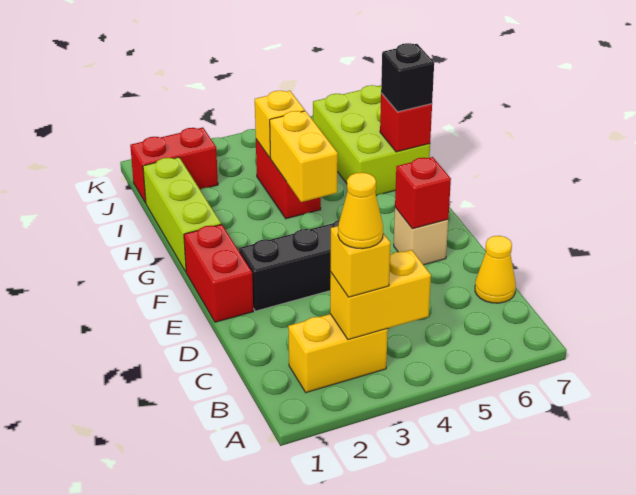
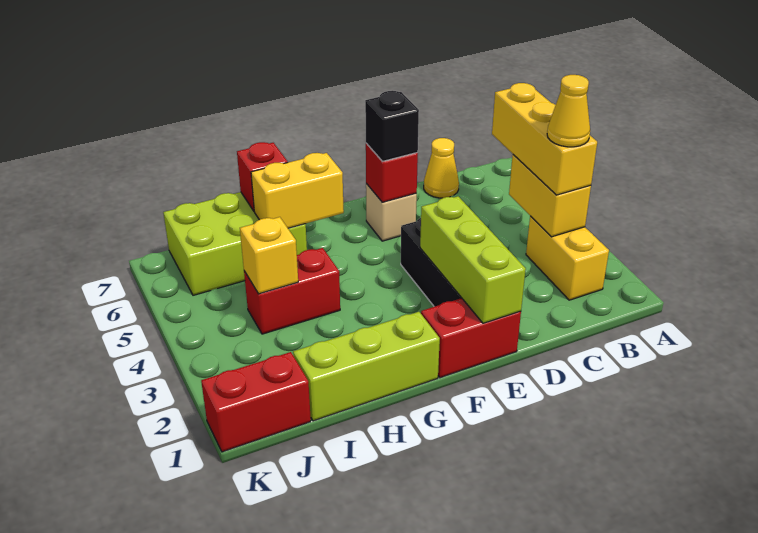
yellow 1x1 brick [331,226,391,297] -> yellow 1x3 brick [492,83,597,195]
none -> lime 1x3 brick [420,196,526,323]
yellow 1x2 brick [270,111,338,202] -> yellow 1x2 brick moved to [251,153,344,228]
black 1x1 brick [381,43,434,112] -> black 1x1 brick moved to [365,91,419,161]
red 1x2 brick [130,128,218,203] -> red 1x2 brick turned to [201,352,311,452]

